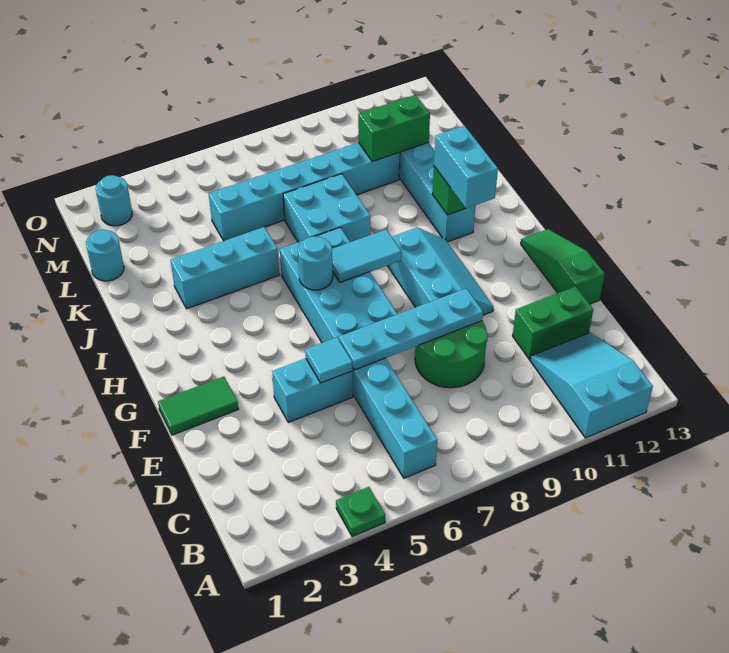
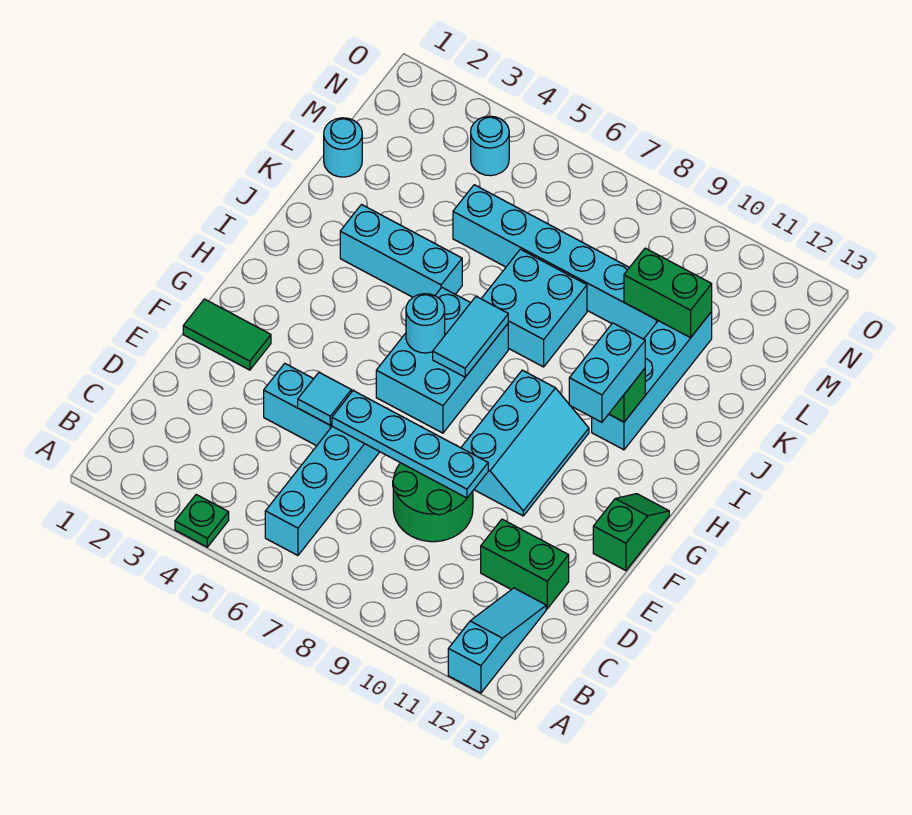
cyan 2x3 slope [530,333,653,438] -> cyan 1x3 slope [448,588,546,693]
green 1x3 slope [521,229,605,304] -> green 1x2 slope [593,494,669,571]
cyan 2x4 brick [280,227,397,343] -> cyan 2x3 brick [376,288,508,433]
cyan 1x2 tile [332,230,401,282] -> cyan 1x2 tile turned to [433,296,508,377]
cyan 1x1 round brick [96,175,132,226] -> cyan 1x1 round brick moved to [471,116,509,176]

